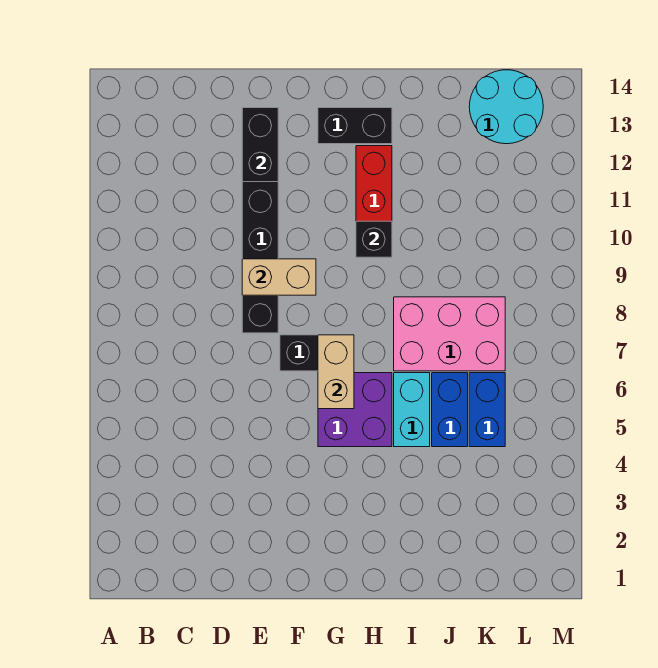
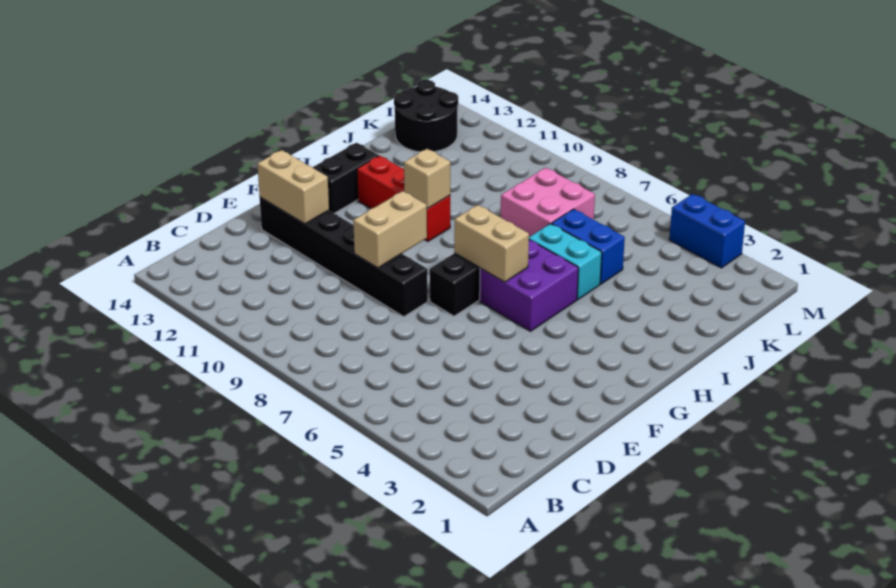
black 1x2 brick [242,108,278,182] -> tan 1x2 brick [257,150,329,224]
black 1x1 brick [356,221,392,257] -> tan 1x1 brick [404,149,450,209]
pink 2x3 brick [394,297,505,371] -> pink 2x2 brick [501,168,595,237]
blue 1x2 brick [469,373,505,447] -> blue 1x2 brick moved to [669,194,745,268]
cyan 2x2 round brick [469,70,543,144] -> black 2x2 round brick [394,80,458,152]

